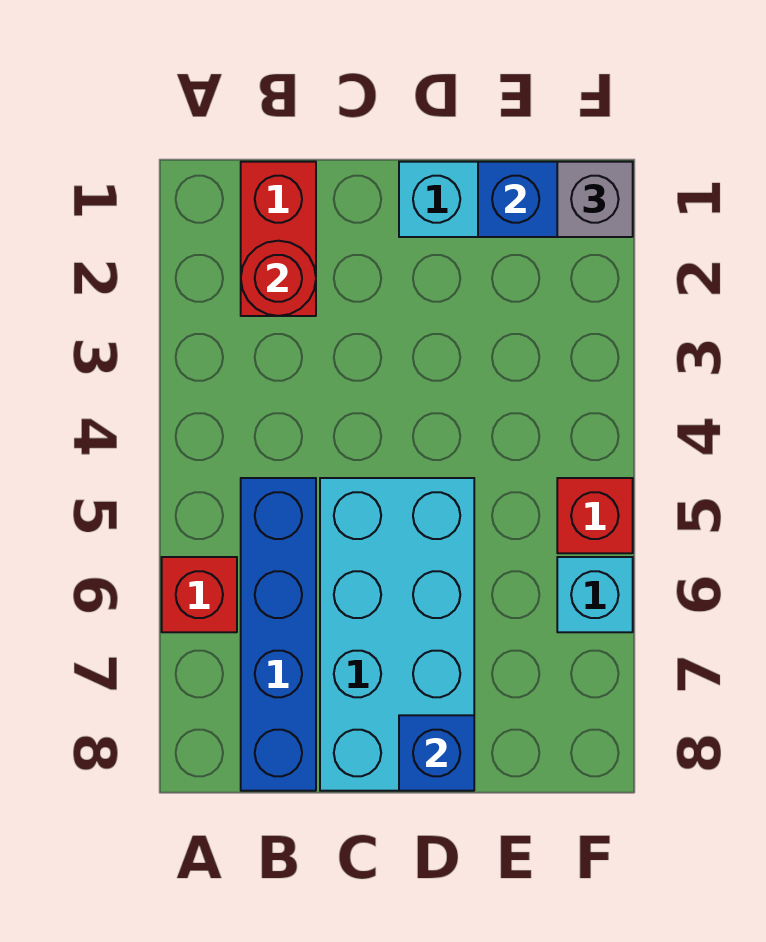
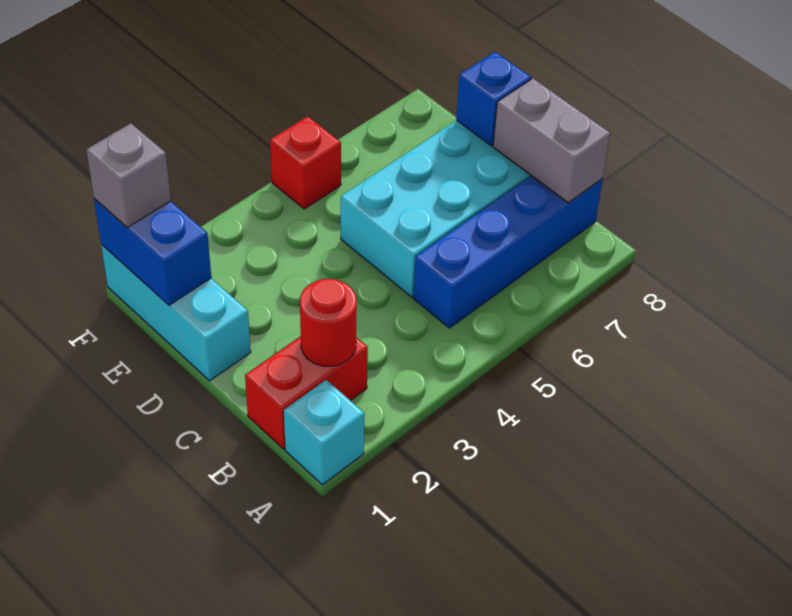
red 1x1 brick [162,557,237,632] -> none
none -> grey 1x2 brick [493,78,610,203]
cyan 1x1 brick [557,557,633,632] -> cyan 1x1 brick moved to [284,380,364,485]

